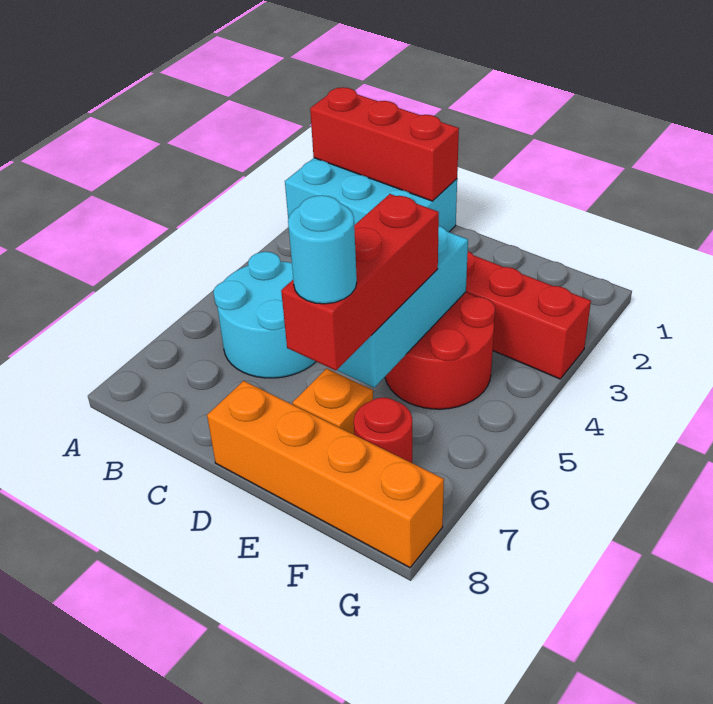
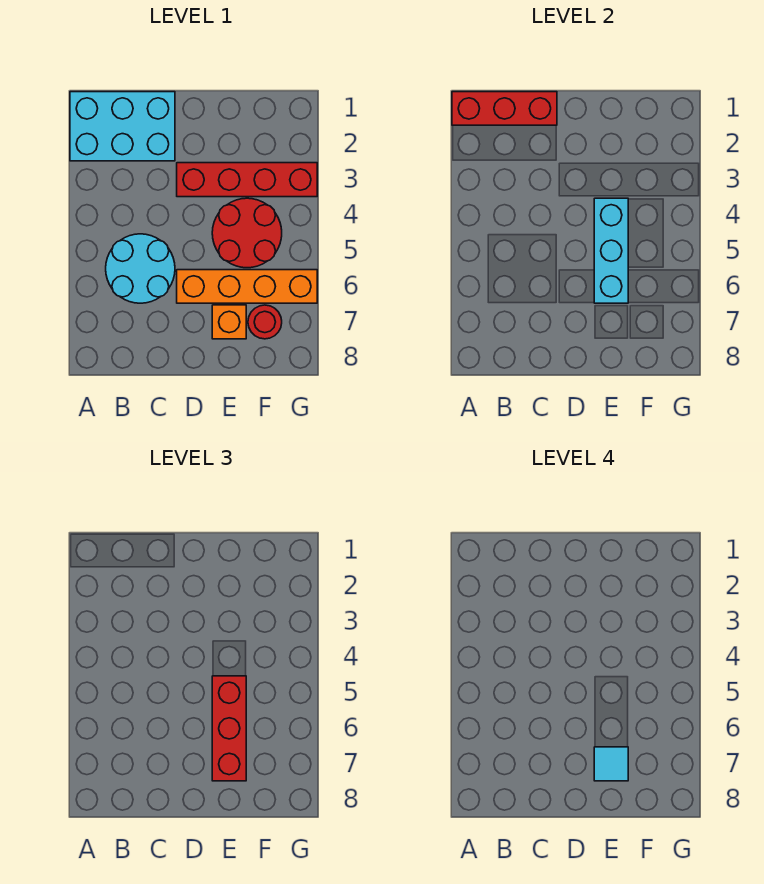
orange 1x4 brick [207,381,444,568] -> orange 1x4 brick moved to [177,270,317,303]
cyan 1x1 round brick [288,195,357,304] -> cyan 1x1 tile [594,747,628,781]

